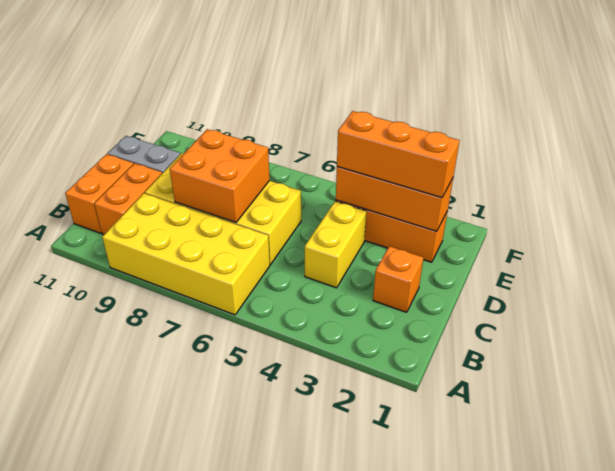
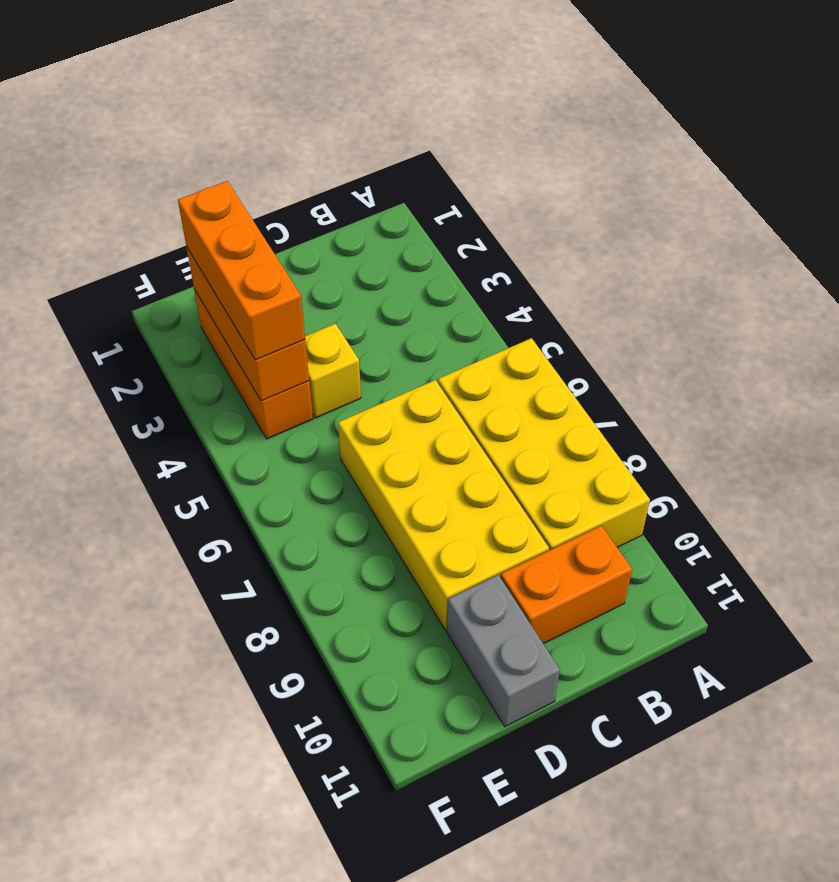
orange 1x2 brick [65,154,133,233] -> none
orange 1x1 brick [373,246,423,312] -> none
yellow 1x2 brick [305,201,367,288] -> yellow 1x1 brick [305,324,361,418]
orange 2x2 brick [170,129,270,222] -> none

